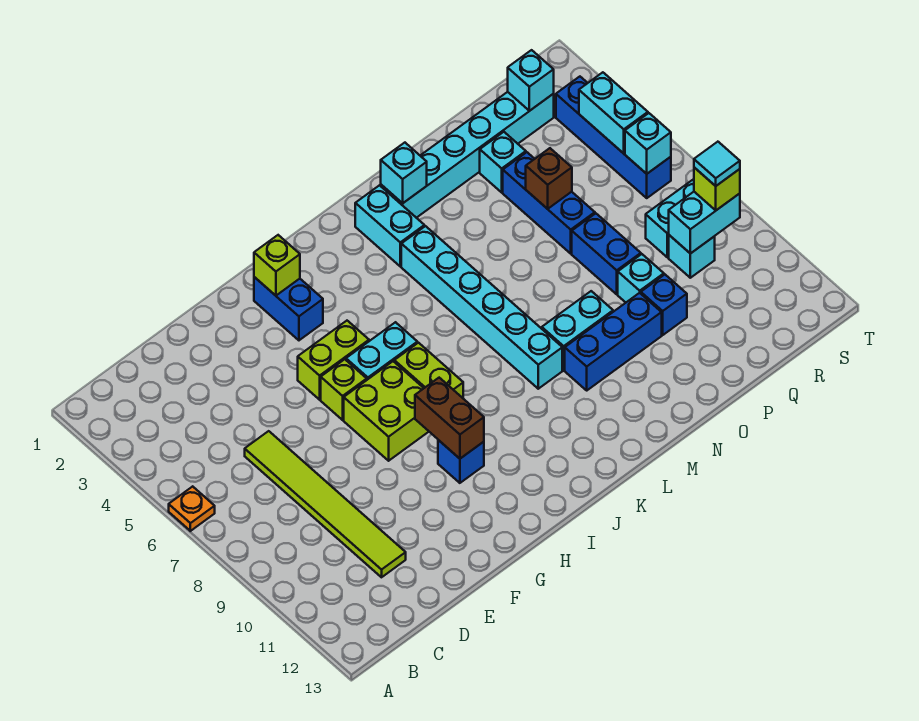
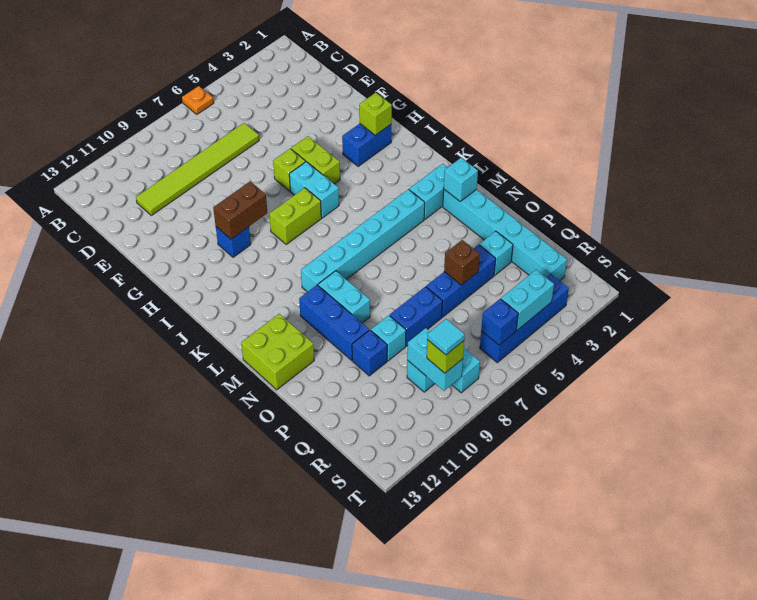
lime 2x2 brick [344,361,429,461] -> lime 2x2 brick moved to [241,314,314,390]
cyan 1x1 brick [508,50,554,111] -> none
cyan 1x1 brick [625,113,671,174] -> blue 1x1 brick [481,299,518,345]

